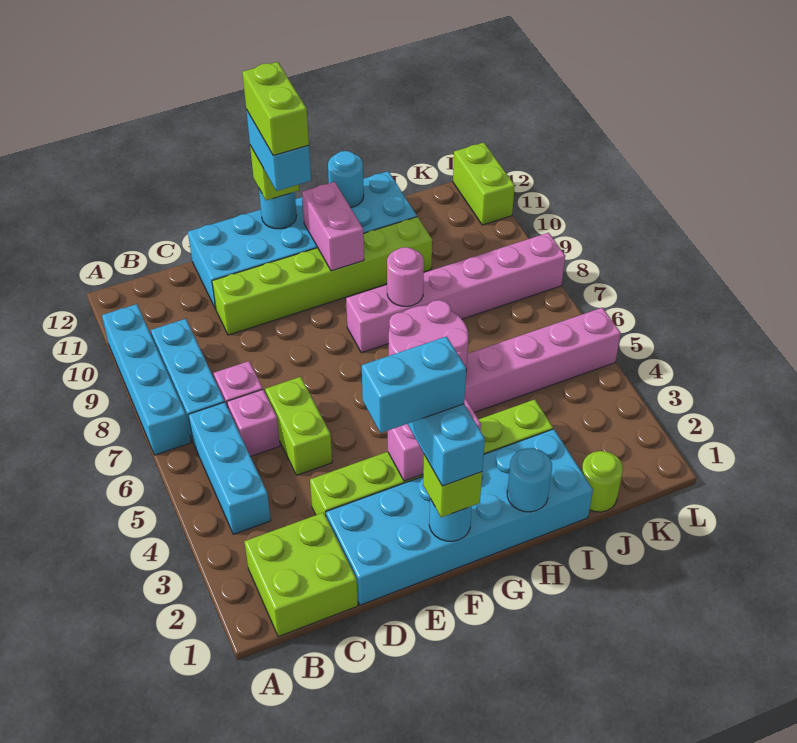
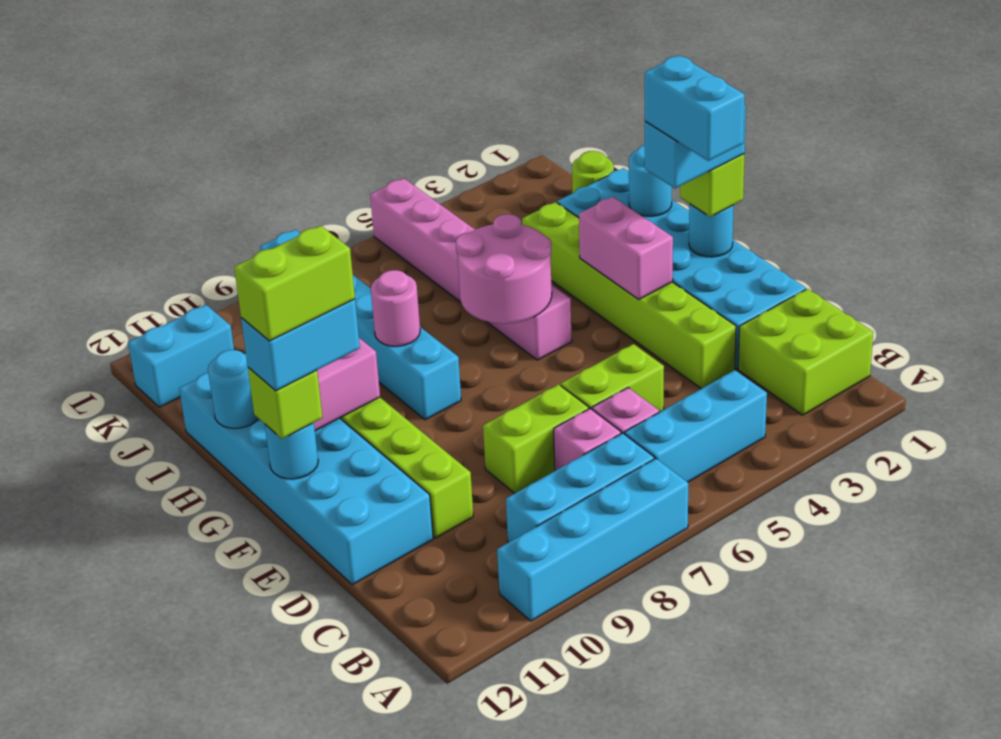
pink 1x6 brick [346,233,565,353] -> cyan 1x6 brick [260,230,461,420]
none -> cyan 1x2 brick [128,305,234,407]
lime 1x2 brick [453,143,515,225] -> lime 1x2 brick moved to [483,384,589,493]

